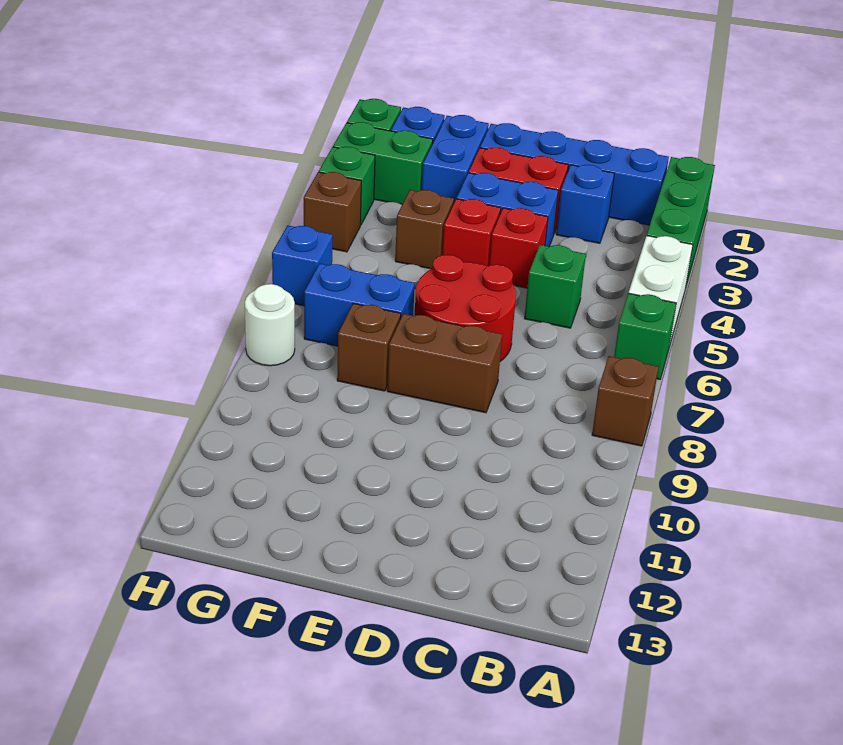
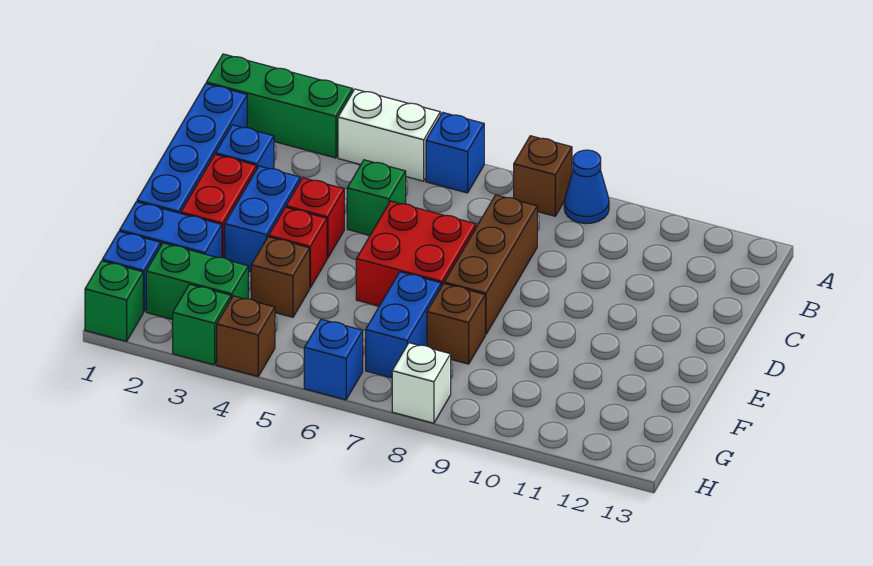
green 1x1 brick [614,293,676,379] -> blue 1x1 brick [426,112,484,193]
none -> blue 1x1 cone [564,150,609,224]
red 2x2 round brick [415,255,516,361] -> red 2x2 brick [356,201,476,306]
brown 1x2 brick [387,314,502,413] -> brown 1x3 brick [444,195,537,335]
green 1x2 brick [333,122,433,205] -> green 1x2 brick turned to [146,243,248,320]
white 1x1 round brick [245,284,295,366] -> white 1x1 brick [392,343,451,423]

